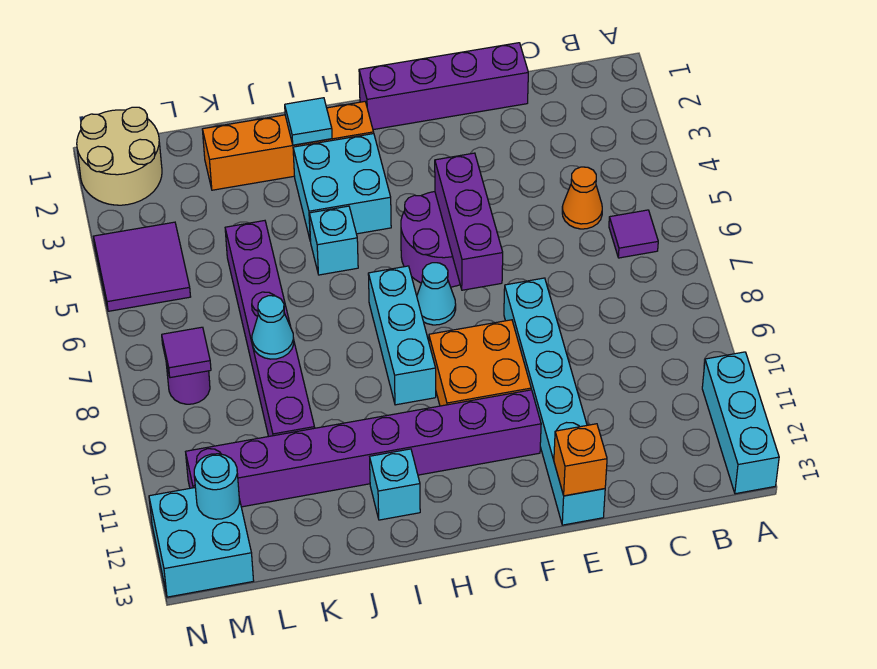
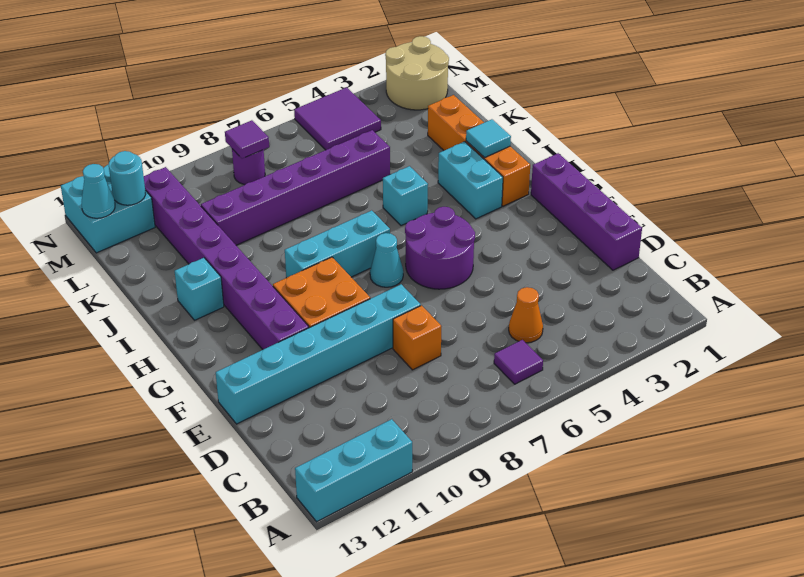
orange 1x1 brick [554,424,607,496] -> orange 1x1 brick moved to [393,305,441,370]
purple 1x3 brick [435,153,503,290] -> none
cyan 2x2 brick [293,134,391,241] -> cyan 1x2 brick [438,142,503,219]
cyan 1x1 cone [252,296,294,359] -> cyan 1x1 cone moved to [82,164,115,218]

